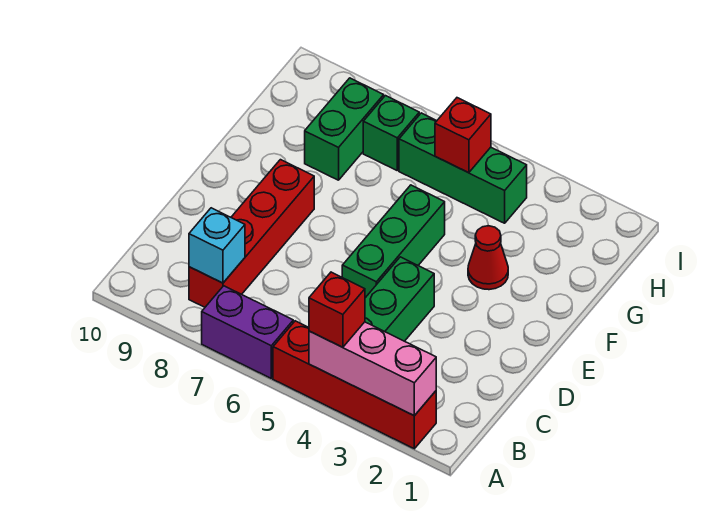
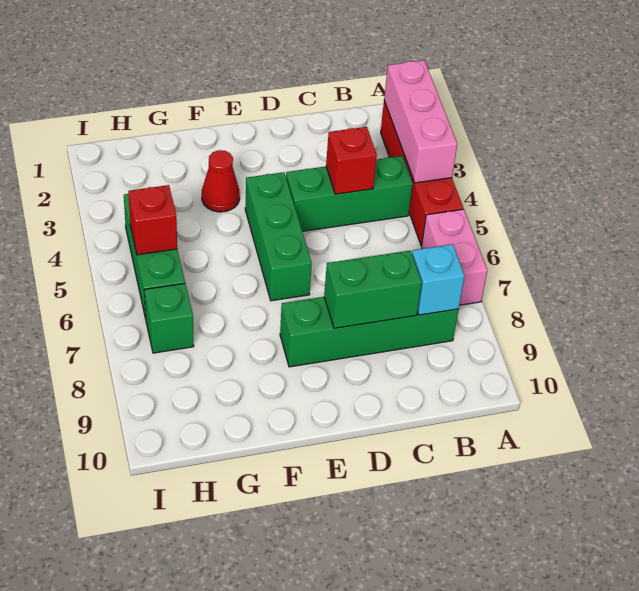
red 1x1 brick [309,272,365,347] -> red 1x1 brick moved to [326,127,377,194]
purple 1x2 brick [202,286,293,378] -> pink 1x2 brick [422,209,487,305]
red 1x4 brick [189,160,314,307] -> green 1x4 brick [280,297,459,367]
green 1x3 brick [342,185,445,298] -> green 1x3 brick turned to [245,172,312,301]
green 1x2 brick [305,78,384,180] -> green 1x2 brick moved to [324,251,422,328]

